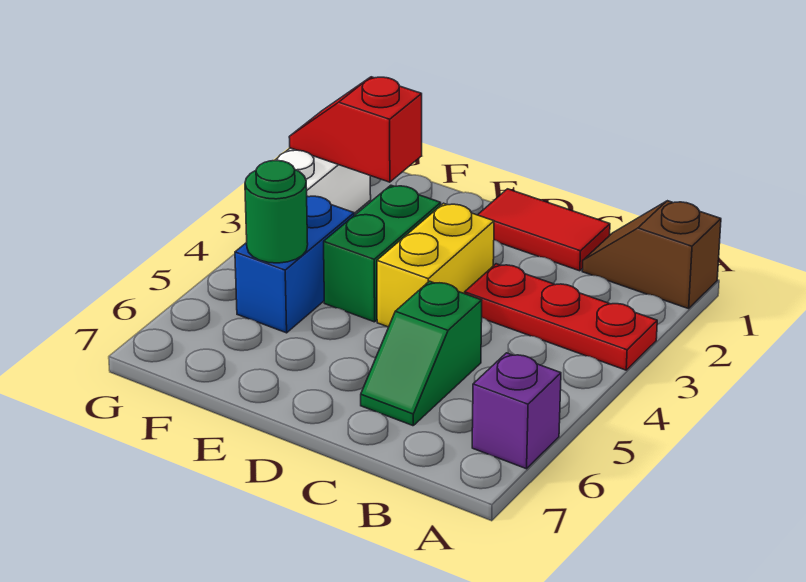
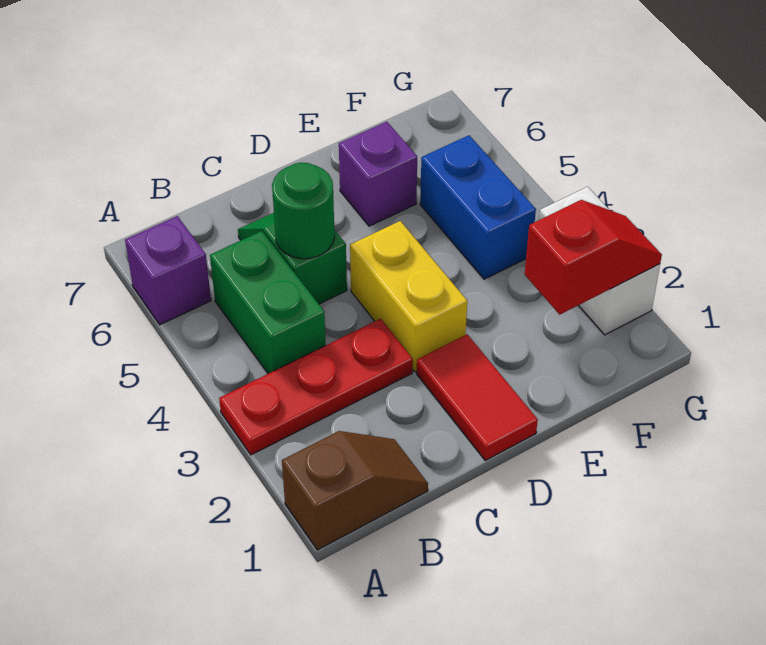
red 1x2 tile [478,189,610,271] -> red 1x2 tile turned to [417,334,538,460]
green 1x2 brick [324,185,441,322] -> green 1x2 brick moved to [210,231,326,374]
none -> purple 1x1 brick [339,121,417,226]
green 1x1 round brick [245,161,308,263] -> green 1x1 round brick moved to [272,163,335,259]

